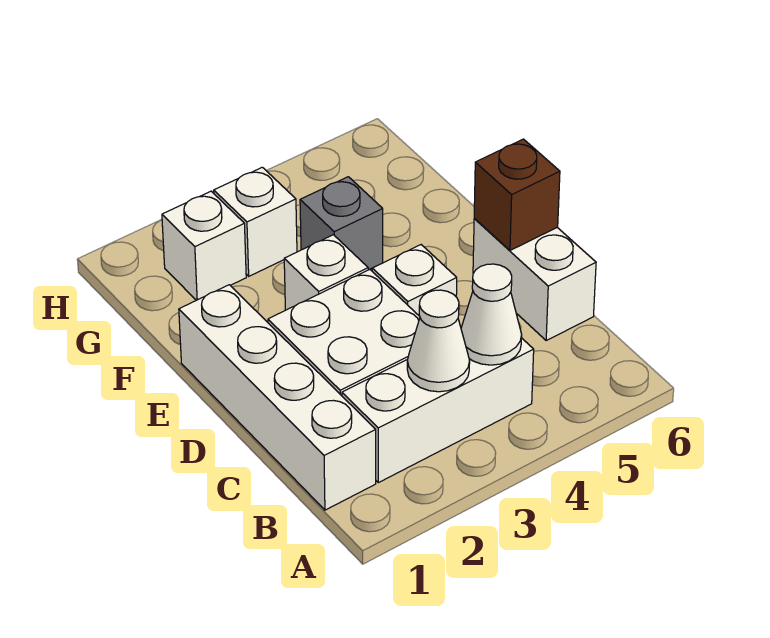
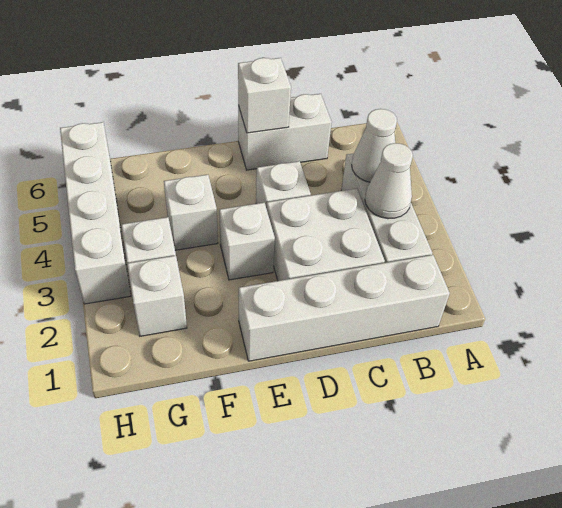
brown 1x1 brick [474,139,560,250] -> white 1x1 brick [238,58,291,133]
grey 1x1 brick [300,177,383,270] -> white 1x1 brick [164,175,218,250]
none -> white 1x4 brick [60,122,131,304]

